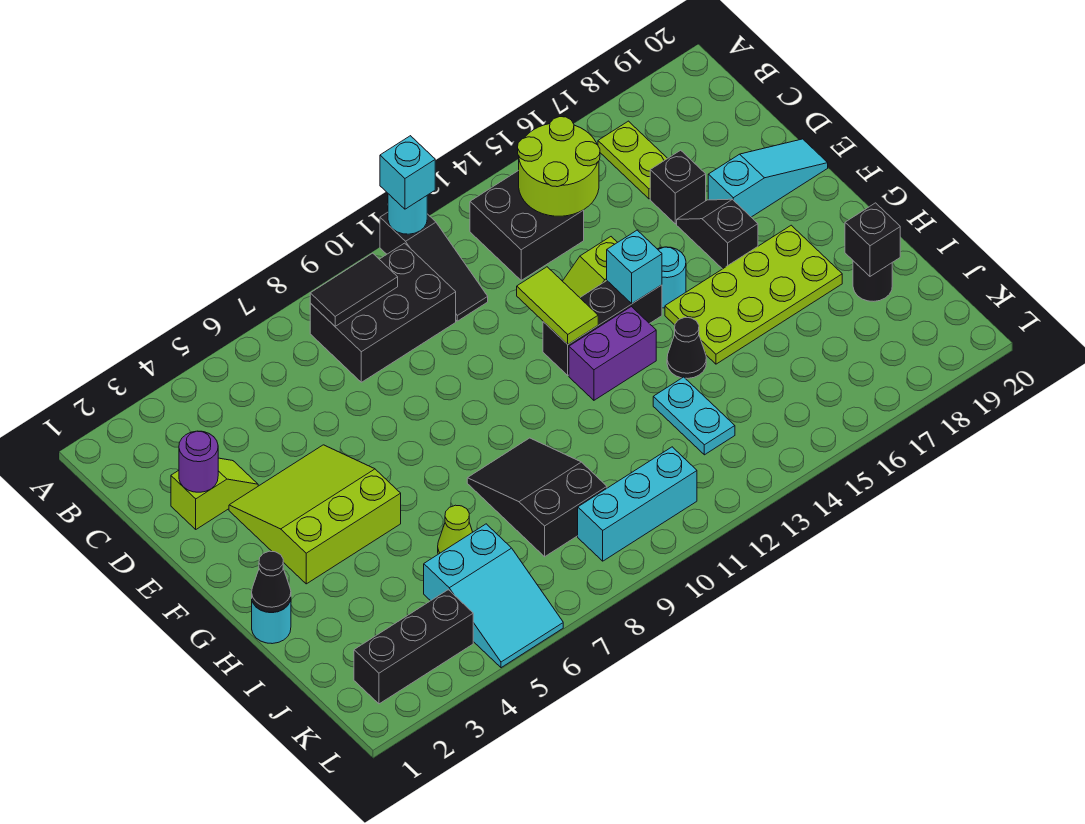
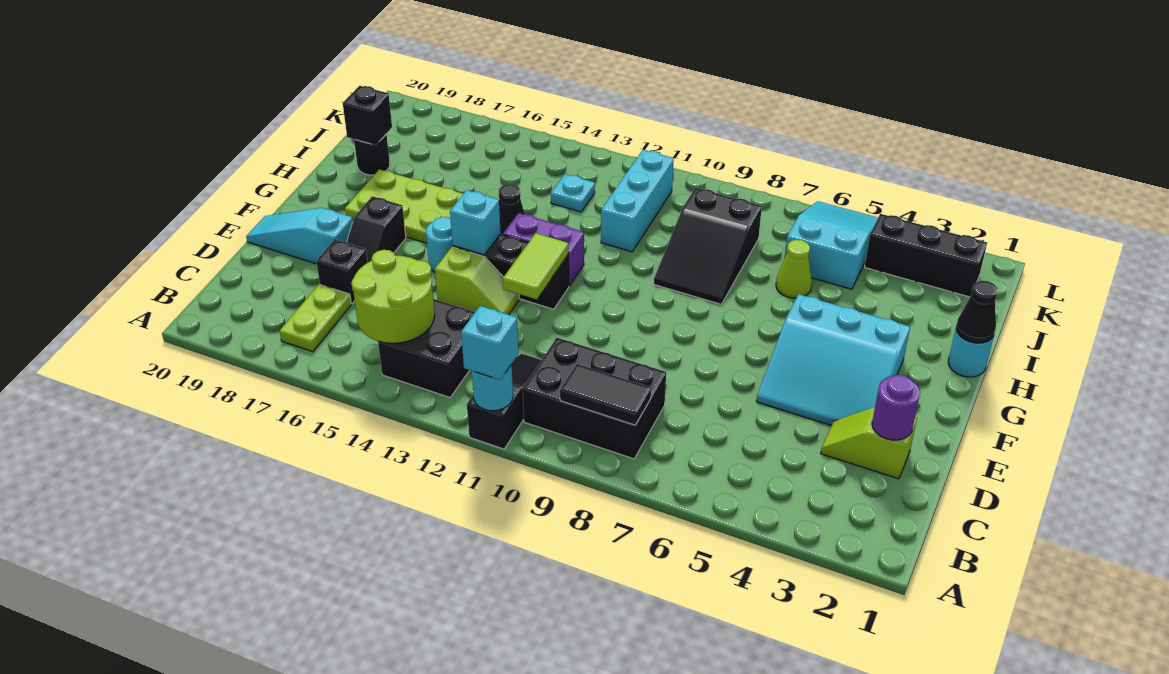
lime 3x3 slope [229,445,401,584] -> cyan 3x3 slope [756,294,910,425]
cyan 1x2 plate [653,377,735,455] -> cyan 1x1 plate [551,174,595,212]
cyan 1x3 brick [578,447,697,561] -> cyan 1x3 brick turned to [601,150,674,252]

